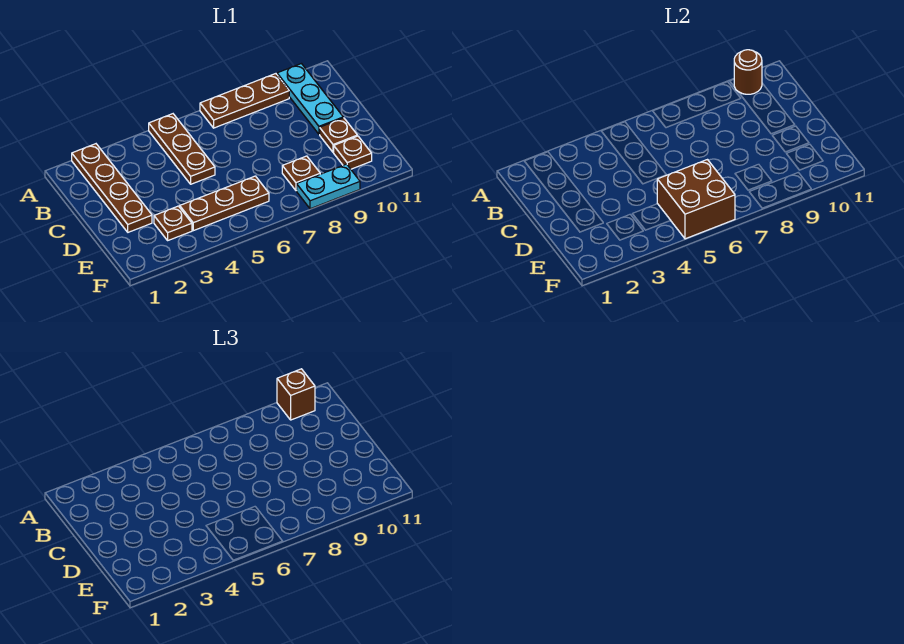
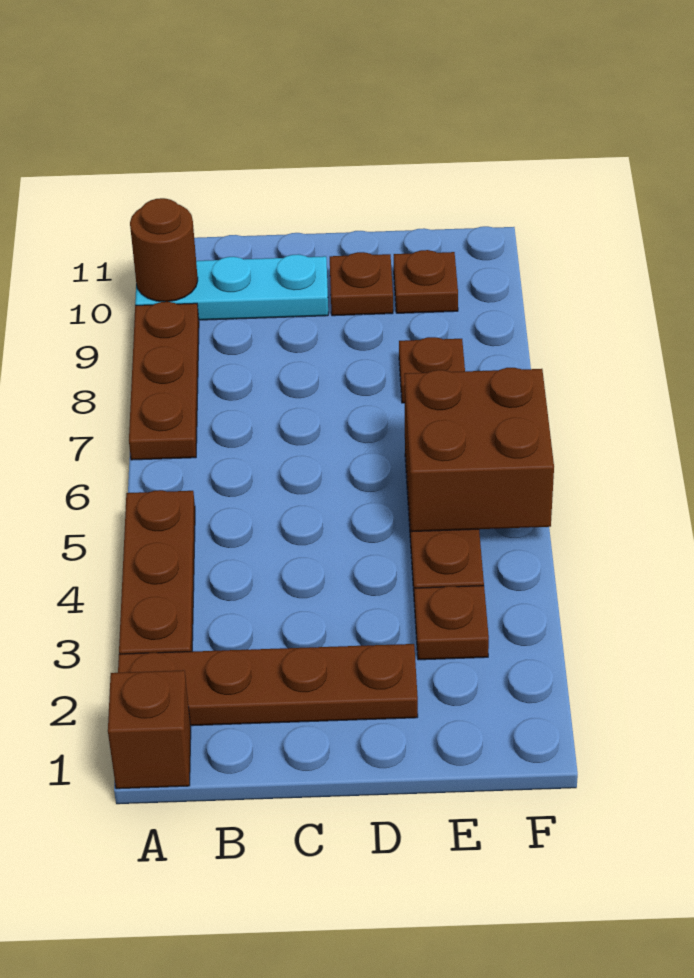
brown 1x3 plate [149,114,215,184] -> brown 1x3 plate turned to [119,490,195,654]
brown 1x1 brick [277,369,315,420] -> brown 1x1 brick moved to [108,670,191,789]
cyan 1x2 plate [297,164,360,209] -> none

